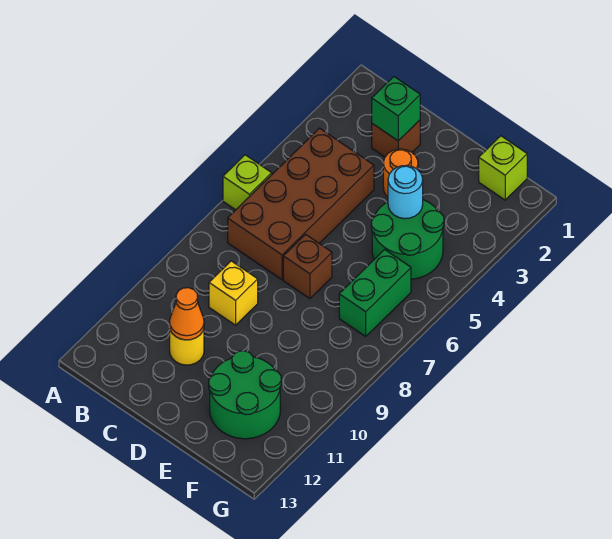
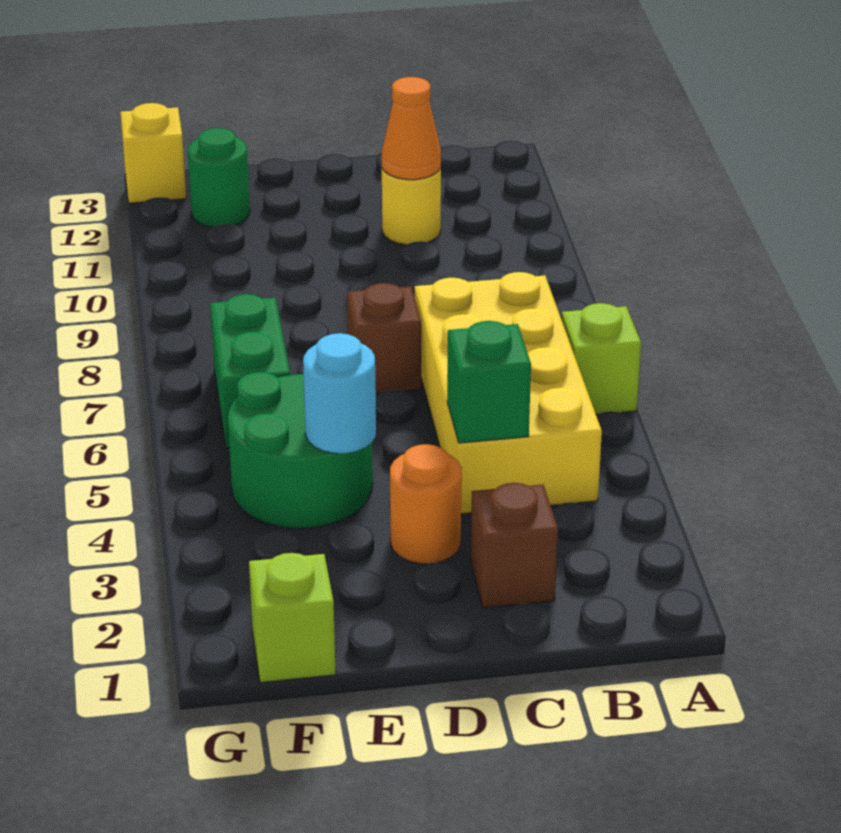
brown 2x4 brick [228,128,374,280] -> yellow 2x4 brick [415,272,602,514]
green 1x1 brick [372,77,420,141] -> green 1x1 brick moved to [447,321,531,443]
yellow 1x1 brick [209,261,258,325] -> yellow 1x1 brick moved to [120,103,186,203]
green 2x2 round brick [209,351,281,439] -> green 1x1 round brick [188,128,250,227]

